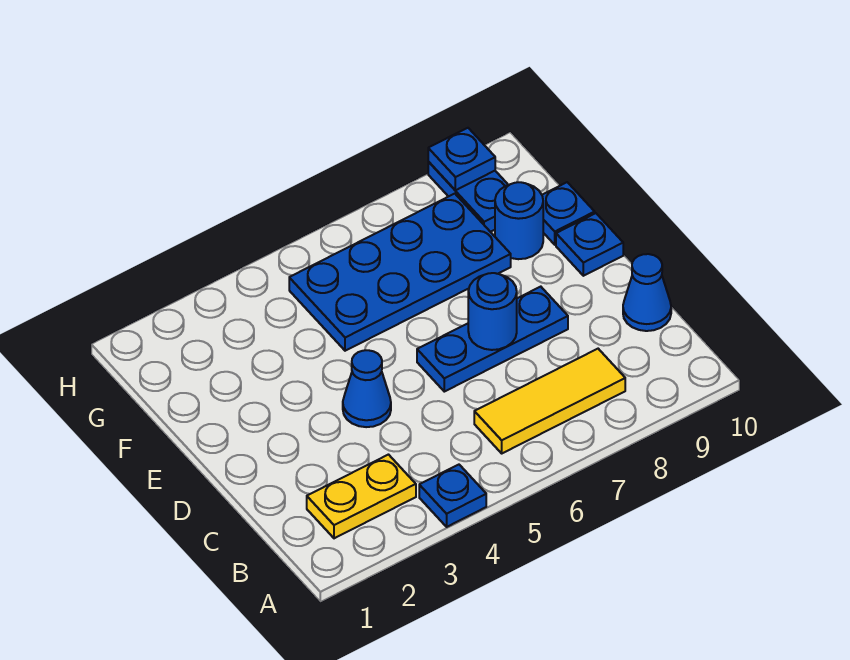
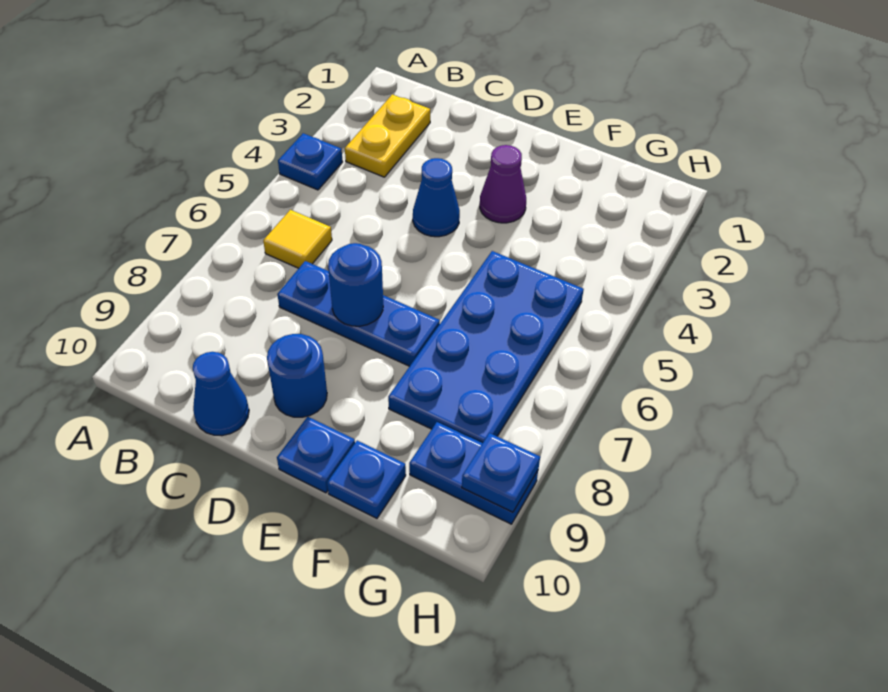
yellow 1x3 tile [474,349,625,453] -> yellow 1x1 tile [263,210,332,268]
blue 1x3 plate [417,287,568,392] -> blue 1x3 plate turned to [277,261,440,366]
none -> purple 1x1 cone [480,145,526,223]
blue 1x1 round brick [495,182,543,259] -> blue 1x1 round brick moved to [267,334,327,417]

